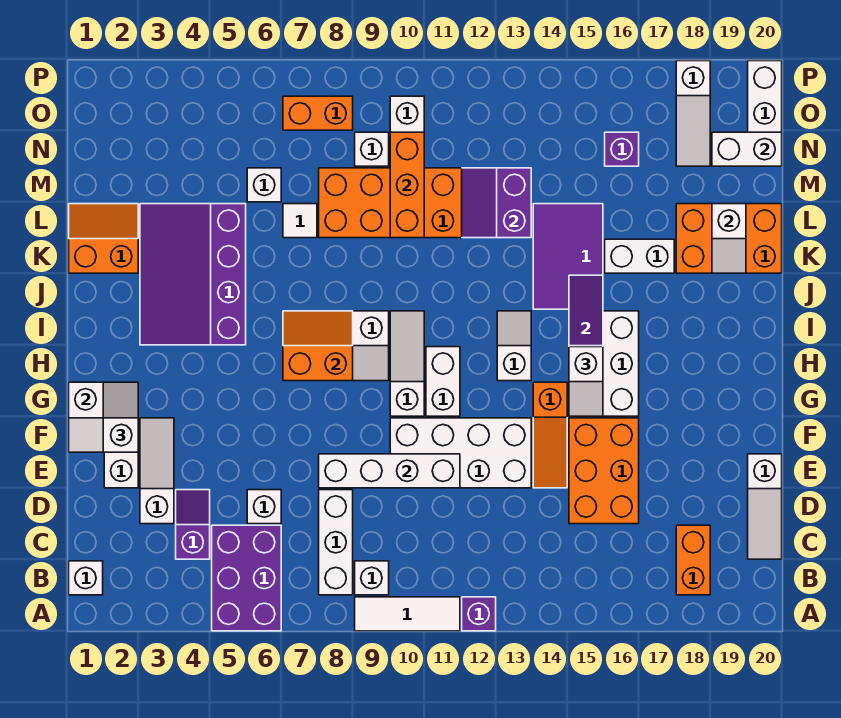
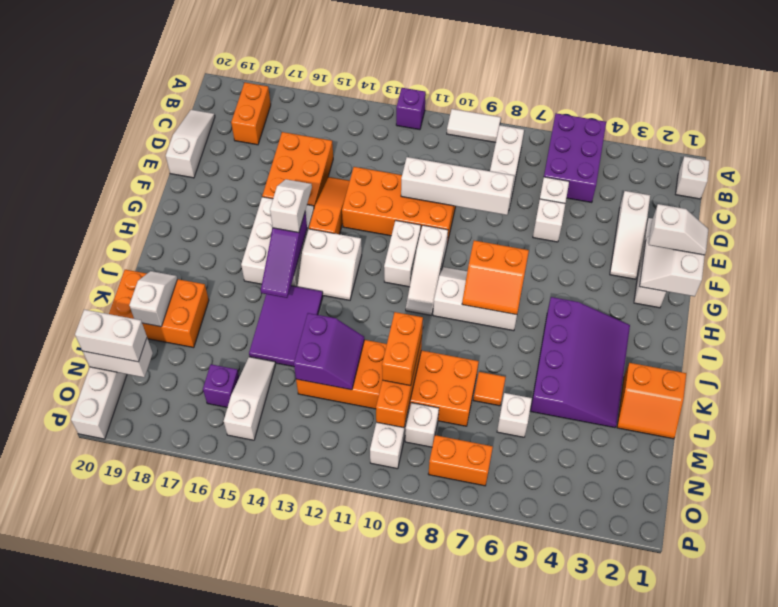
white 1x3 tile [355,597,460,631] -> white 1x2 tile [447,109,501,142]
white 1x1 brick [355,561,389,595] -> white 1x1 brick moved to [533,199,565,242]
purple 1x2 slope [176,490,210,559] -> none
white 2x4 brick [390,418,531,488] -> orange 2x4 brick [342,167,456,243]
white 1x2 slope [497,311,531,381] -> white 2x2 slope [298,229,362,300]
white 1x2 brick [605,239,674,273] -> white 1x2 brick moved to [75,310,147,362]
white 1x1 tile [283,204,317,238] -> orange 1x1 tile [473,372,506,406]
none -> orange 1x2 brick [382,312,423,386]
white 1x3 slope [676,61,710,166] -> white 1x3 slope moved to [224,357,276,440]

